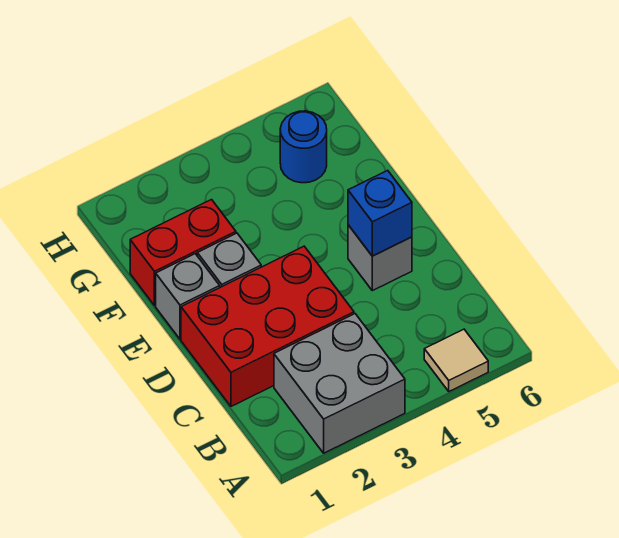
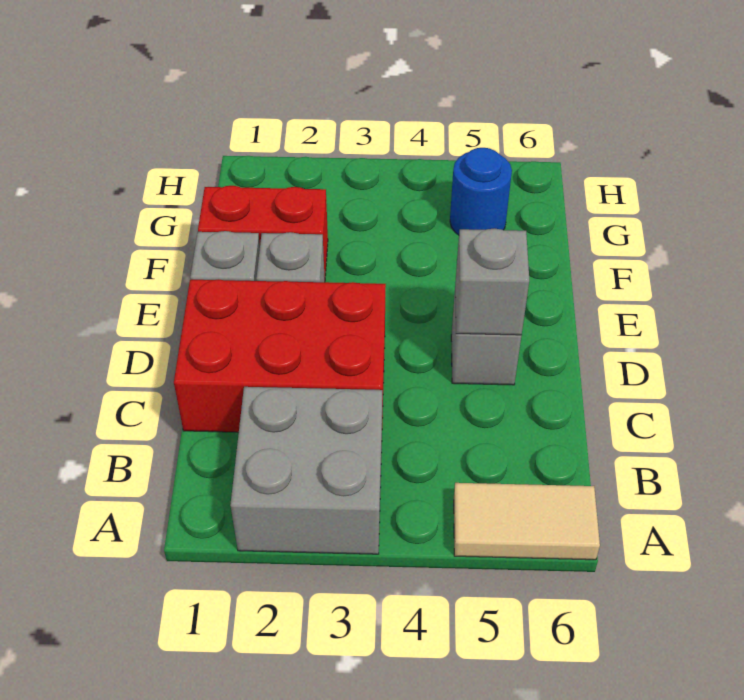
tan 1x1 tile [424,329,488,391] -> tan 1x2 tile [454,483,600,560]
blue 1x1 brick [348,170,412,256] -> grey 1x1 brick [455,228,529,335]

